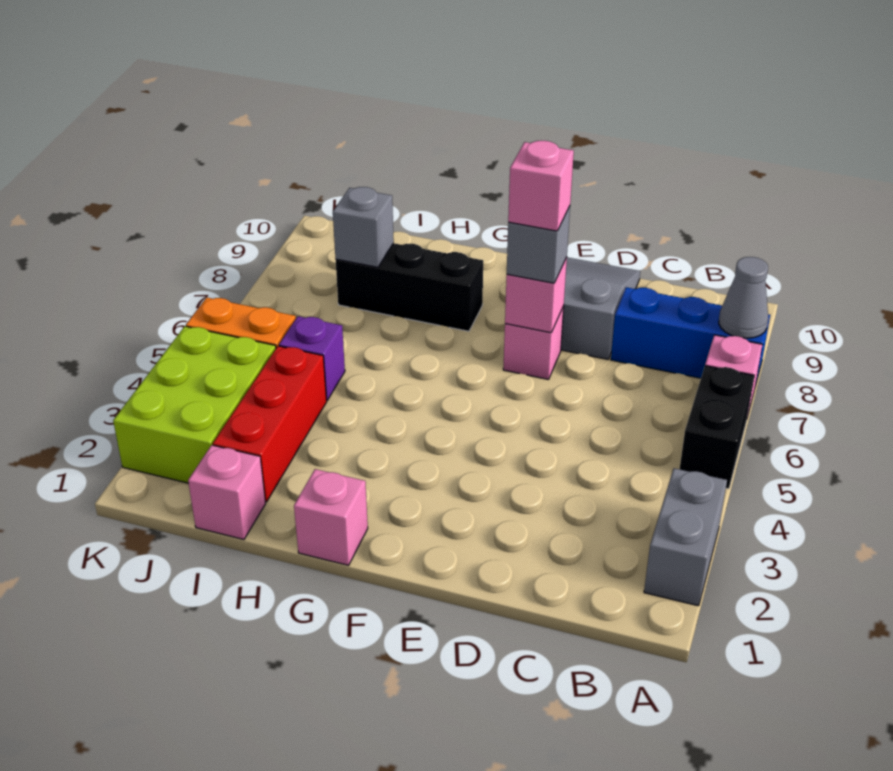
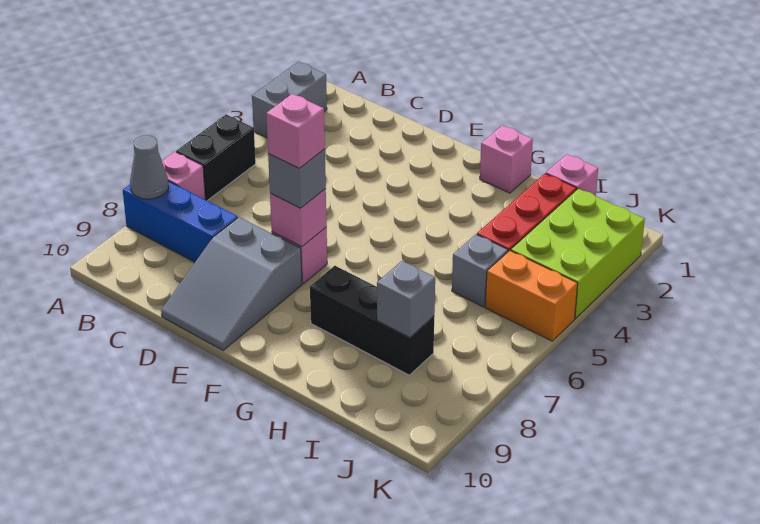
purple 1x1 brick [279,316,345,400] -> grey 1x1 brick [452,234,508,307]

